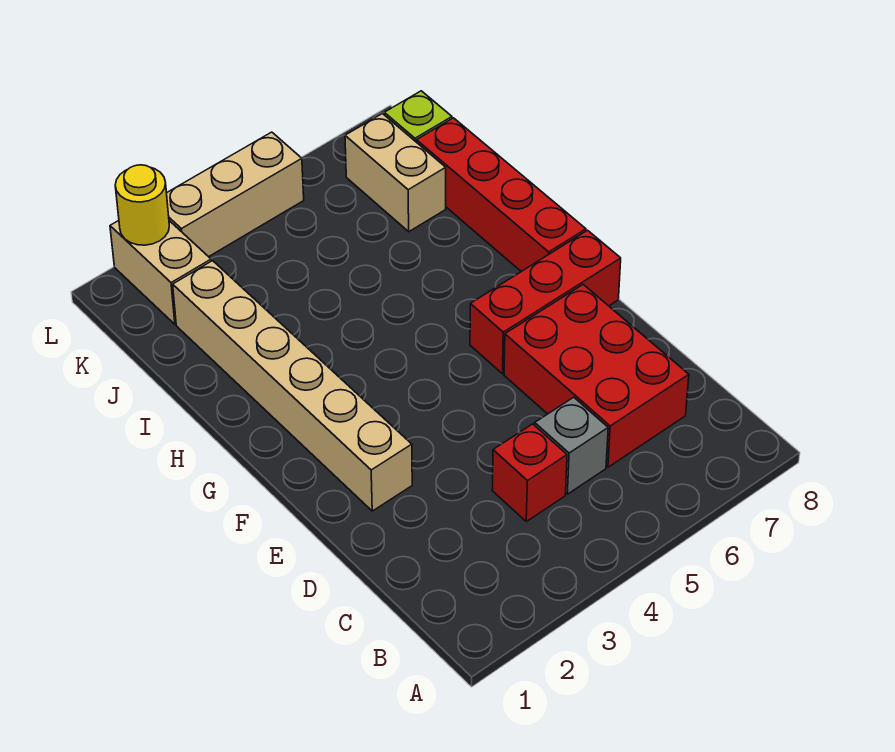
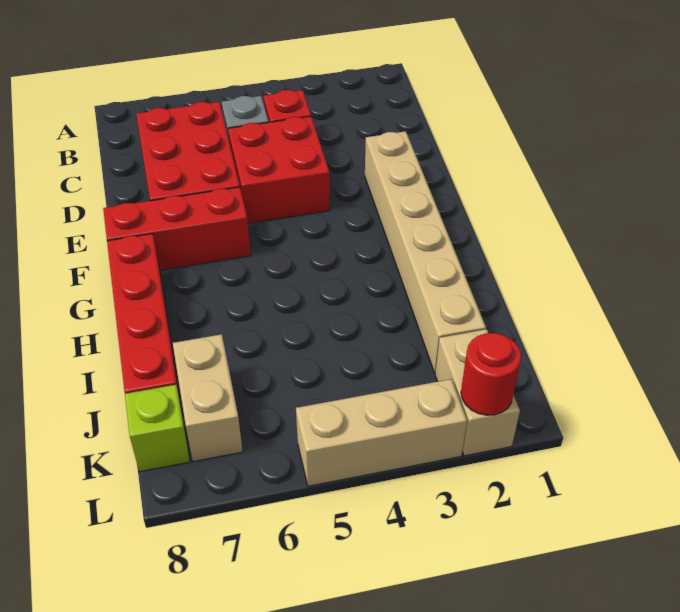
none -> red 2x2 brick [228,116,330,223]
yellow 1x1 round brick [115,165,169,245] -> red 1x1 round brick [461,333,521,415]

